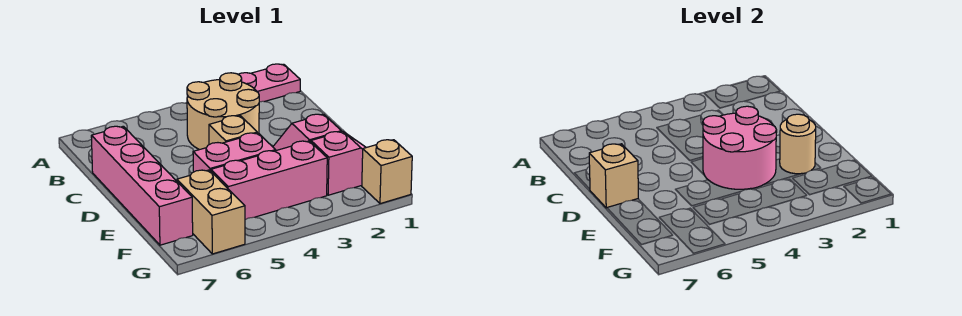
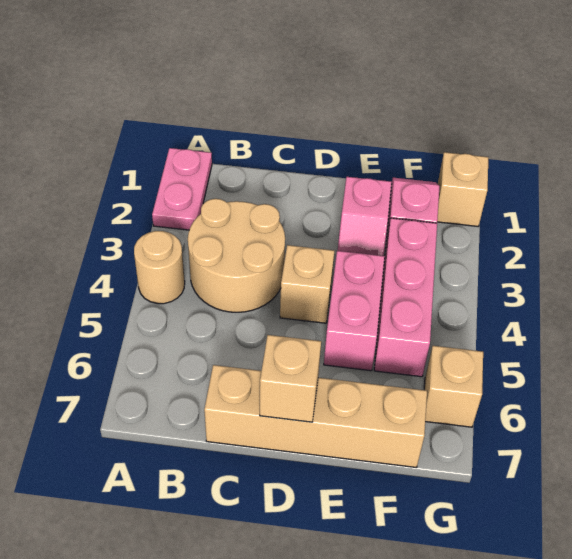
pink 1x4 brick [91,126,193,245] -> tan 1x4 brick [204,365,427,468]
pink 2x2 round brick [703,106,777,189] -> none
tan 1x1 round brick [780,114,816,174] -> tan 1x1 round brick moved to [134,231,185,304]
tan 1x2 brick [177,170,245,254] -> tan 1x1 brick [424,346,483,427]

